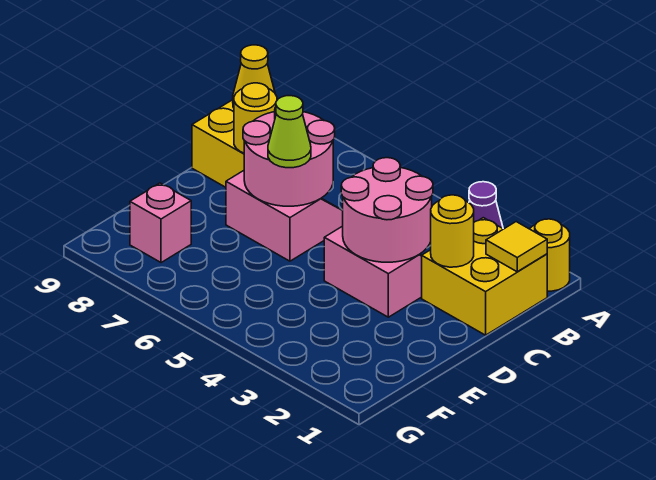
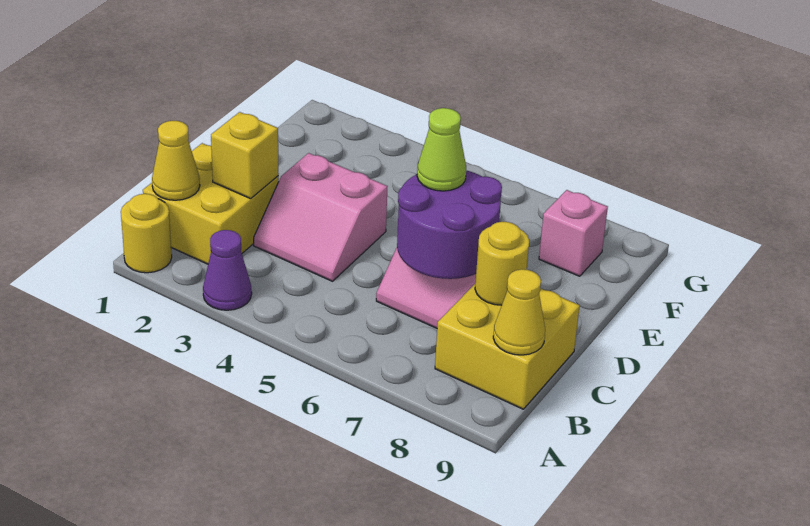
yellow 1x1 tile [486,222,547,272] -> yellow 1x1 cone [152,121,200,200]
yellow 1x1 round brick [431,195,474,267] -> yellow 1x1 brick [211,112,279,199]
pink 2x2 round brick [341,158,433,262] -> none
pink 2x2 round brick [243,107,335,206] -> purple 2x2 round brick [397,170,502,279]

